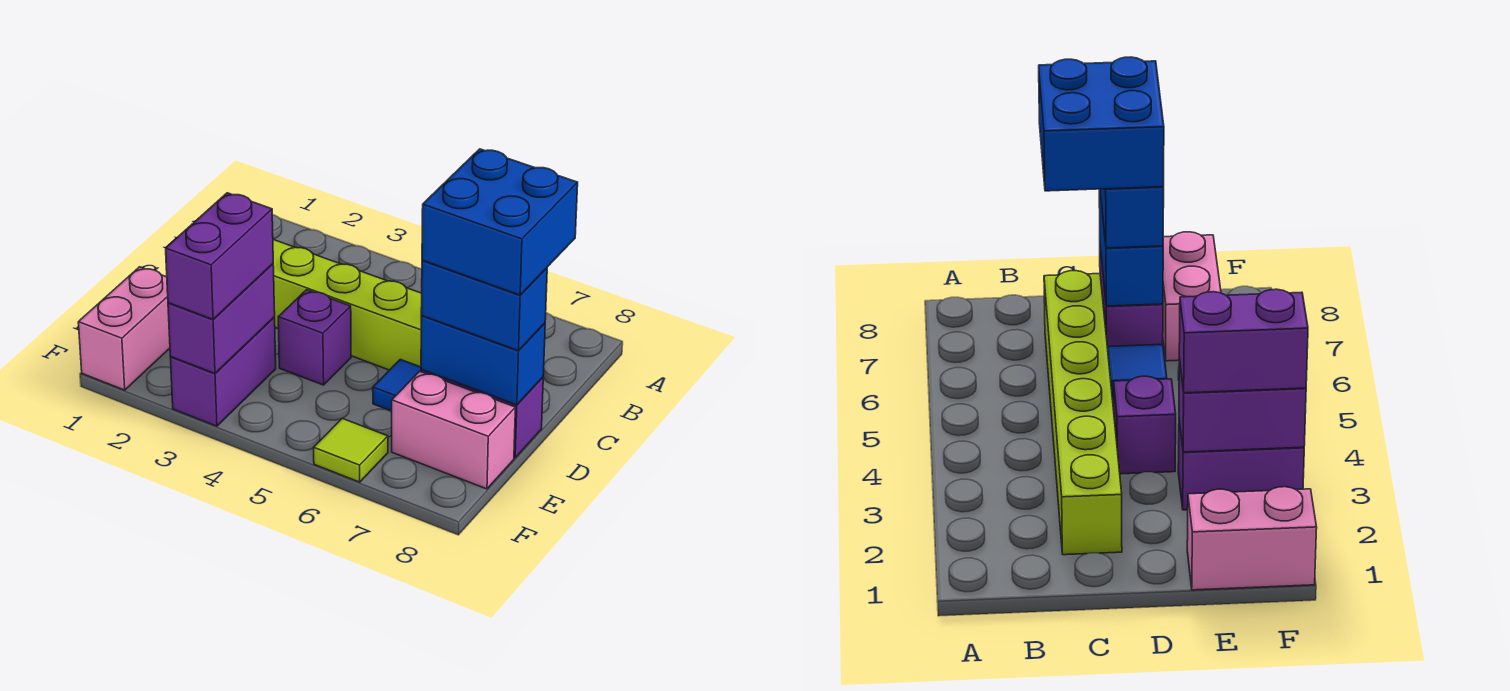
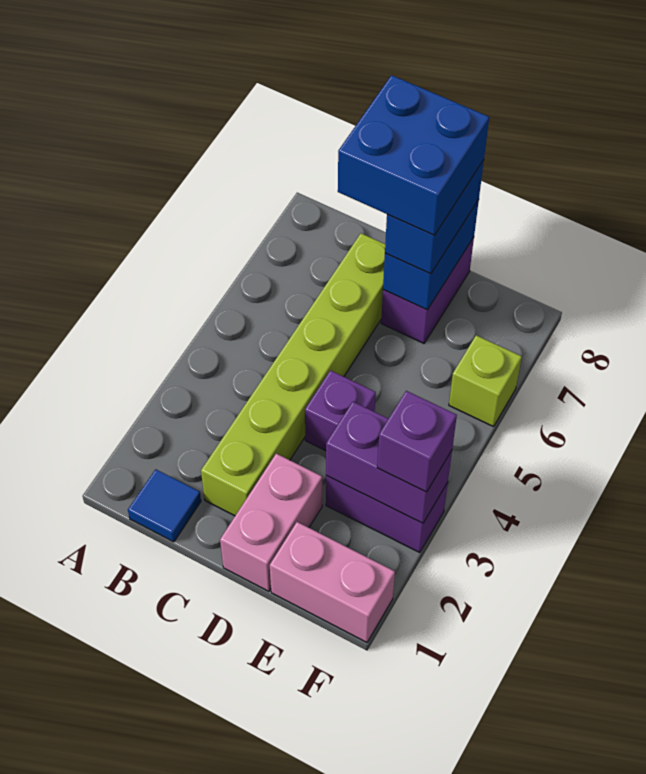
blue 1x1 tile [373,359,421,411] -> blue 1x1 tile moved to [128,469,201,542]
purple 1x2 brick [166,193,273,319] -> purple 1x1 brick [377,391,457,492]
pink 1x2 brick [392,371,515,489] -> pink 1x2 brick moved to [220,454,322,591]
lime 1x1 tile [314,418,388,482] -> lime 1x1 brick [449,335,522,427]

